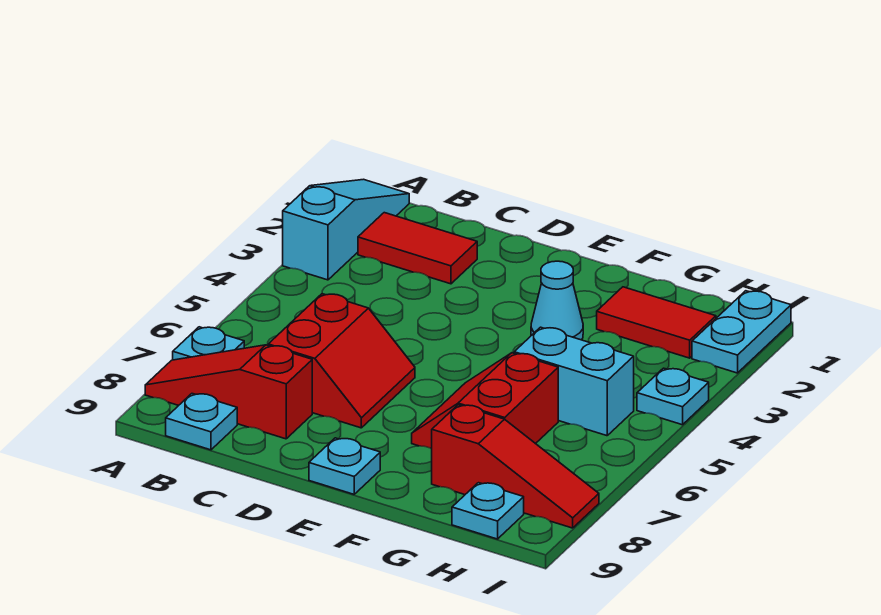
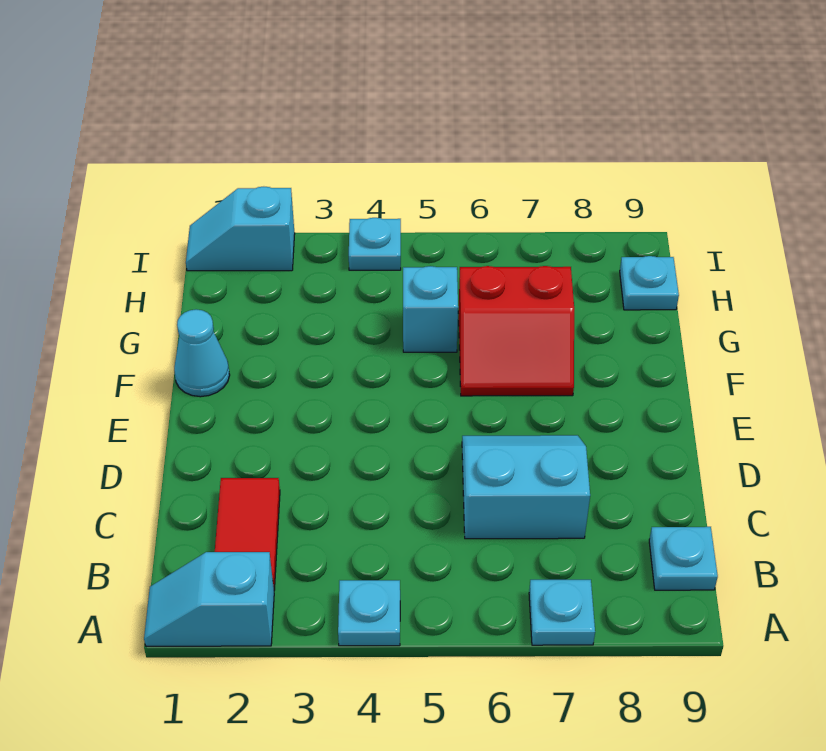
cyan 1x3 slope [283,179,409,280] -> cyan 1x2 slope [144,552,274,646]
red 1x3 slope [145,345,312,439] -> none
red 2x2 slope [268,294,415,428] -> cyan 2x2 slope [462,435,590,539]
cyan 1x1 plate [309,438,380,494] -> cyan 1x1 plate moved to [338,580,400,646]
cyan 1x1 cone [531,261,583,340] -> cyan 1x1 cone moved to [174,309,230,397]
red 1x2 tile [597,287,716,358] -> none
cyan 1x2 brick [514,327,634,436] -> cyan 1x1 brick [403,266,458,352]
red 1x3 slope [432,405,599,528] -> none
cyan 1x2 plate [692,291,791,373] -> cyan 1x2 slope [186,187,295,271]

